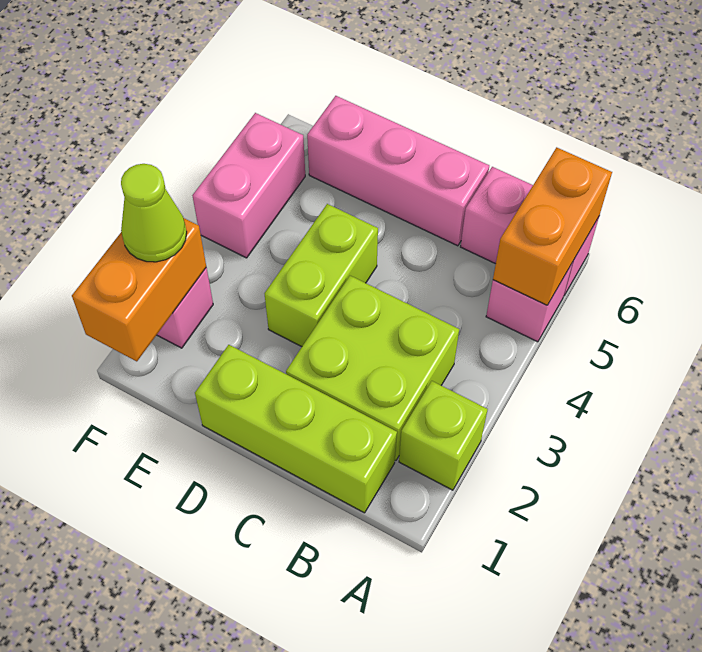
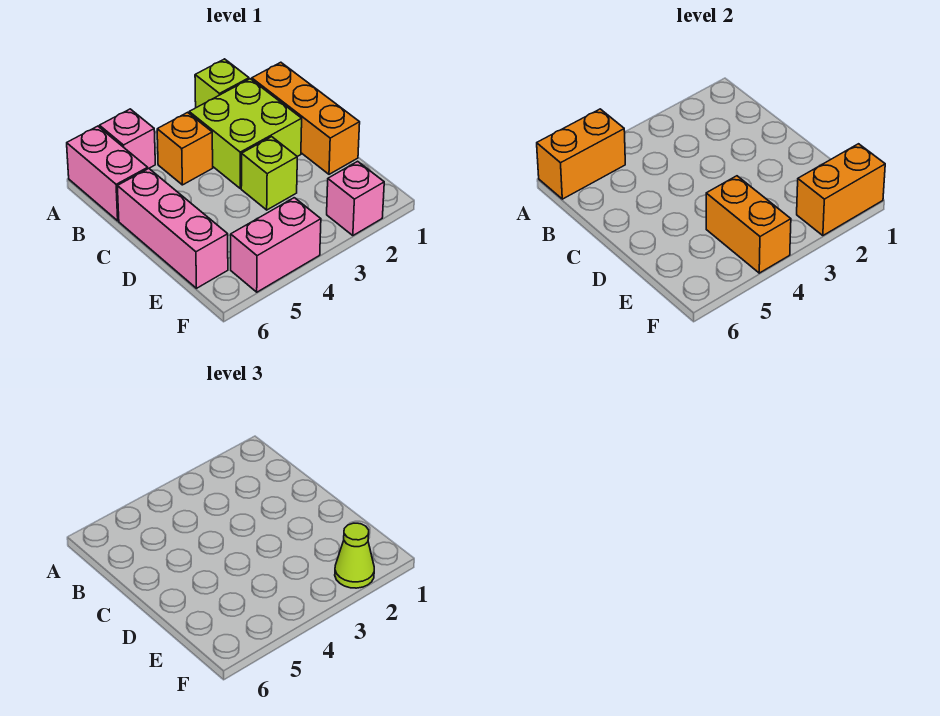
lime 1x3 brick [195,345,397,513] -> orange 1x3 brick [252,62,360,174]
none -> orange 1x1 brick [157,112,213,185]
lime 1x2 brick [265,204,378,347] -> lime 1x1 brick [241,137,297,210]
none -> orange 1x2 brick [706,176,791,273]

